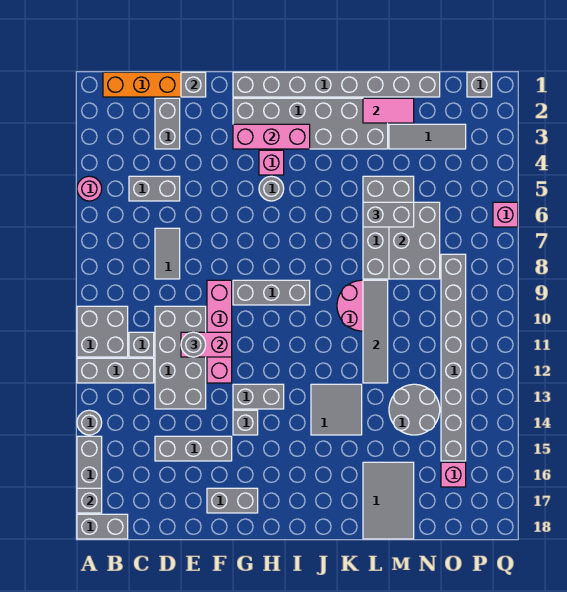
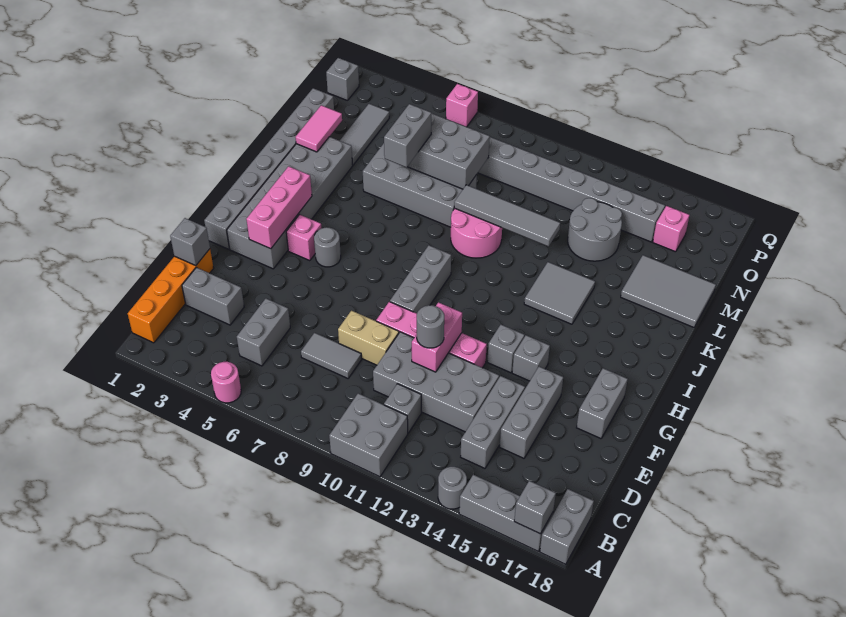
grey 1x3 brick [77,358,154,383] -> grey 1x3 brick moved to [461,376,525,468]
none -> tan 1x2 brick [338,311,399,365]
grey 1x2 brick [233,384,284,409] -> grey 1x1 brick [487,325,524,373]

